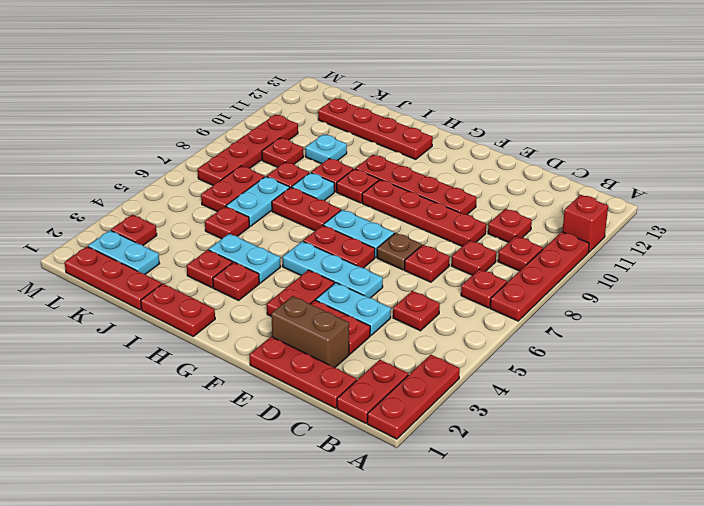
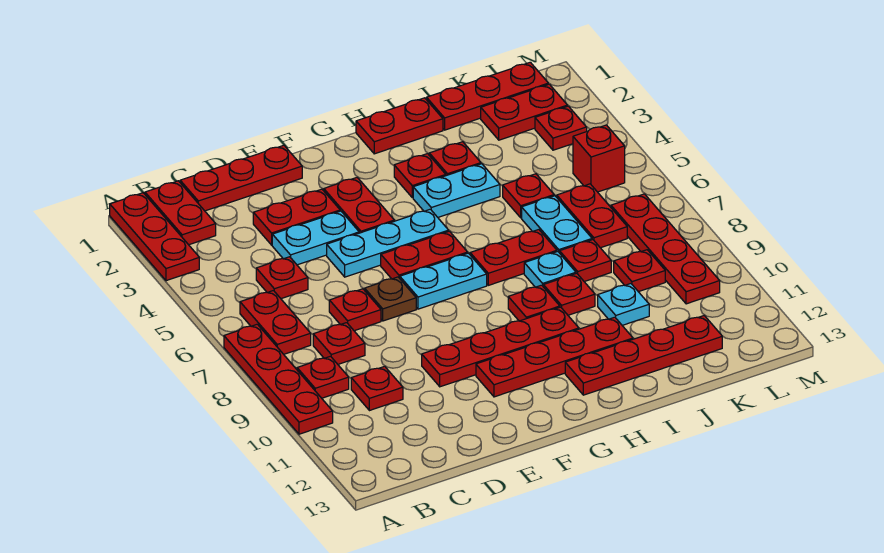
red 1x1 brick [562,195,608,252] -> red 1x1 brick moved to [573,125,625,192]
red 1x1 plate [461,269,507,308] -> red 1x2 plate [240,291,311,354]
brown 1x2 brick [271,296,349,368] -> none
red 1x4 plate [362,180,486,246] -> red 1x4 plate moved to [476,317,633,397]
cyan 1x2 plate [88,230,160,274] -> red 1x2 plate [481,84,568,140]

